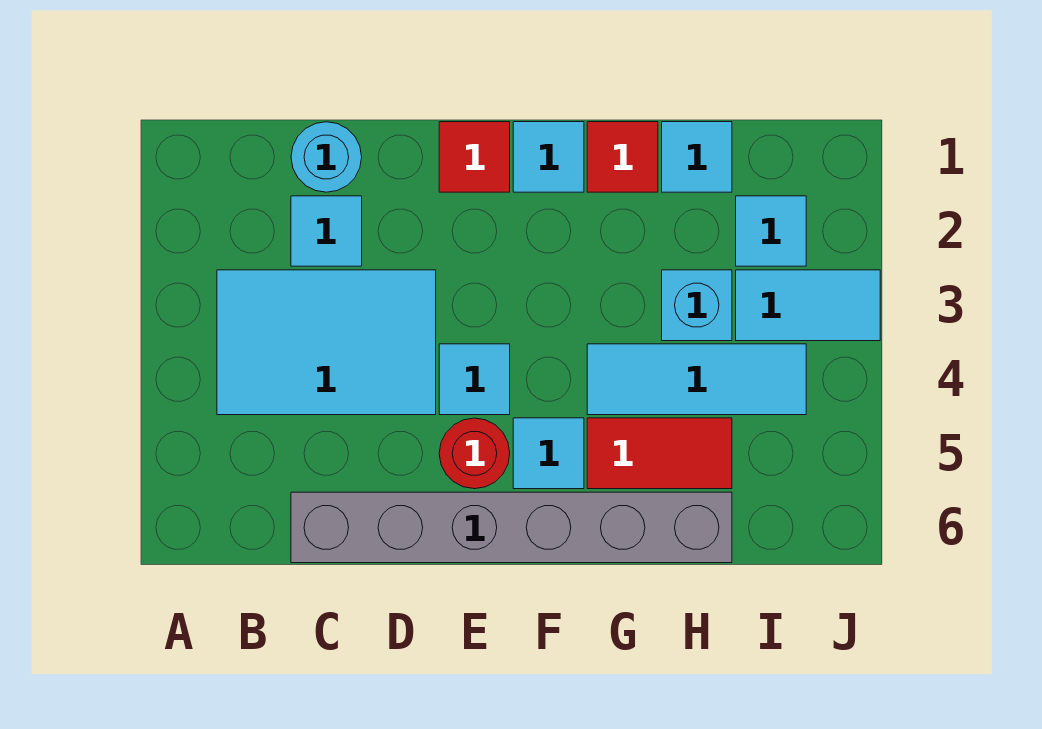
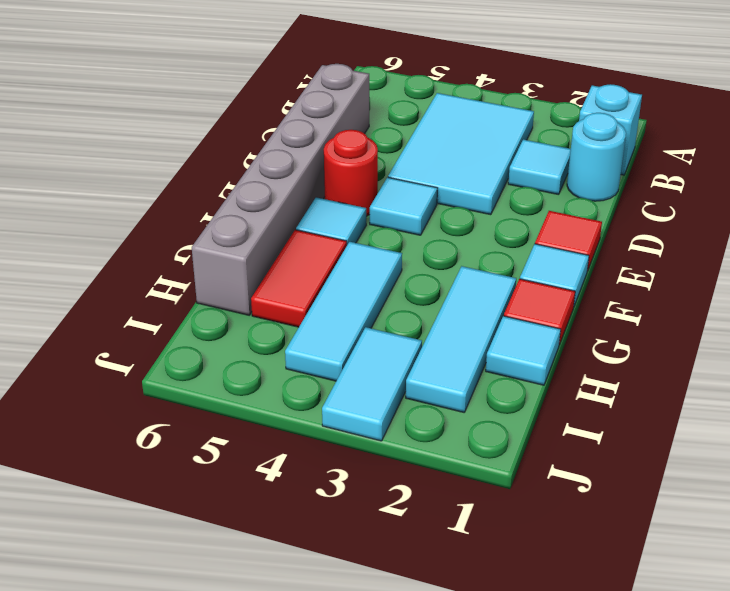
cyan 1x1 brick [662,270,732,341] -> cyan 1x1 brick moved to [579,84,642,175]
cyan 1x1 tile [736,196,806,266] -> cyan 1x3 tile [406,266,516,412]

